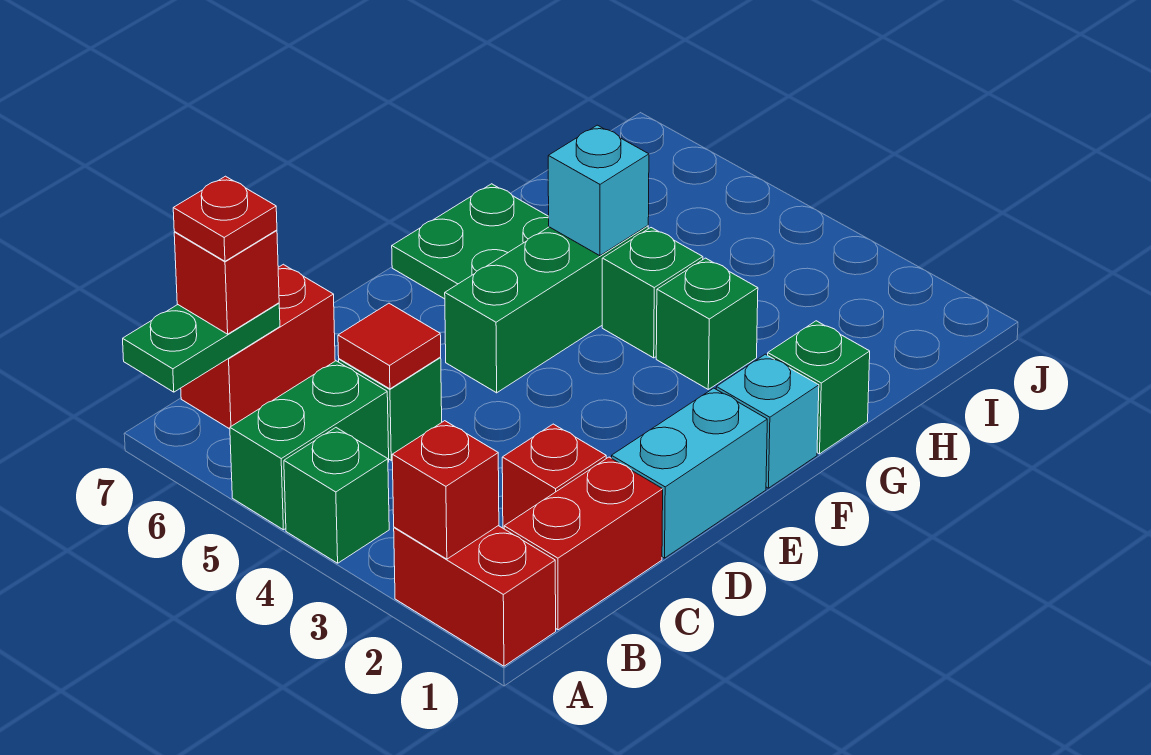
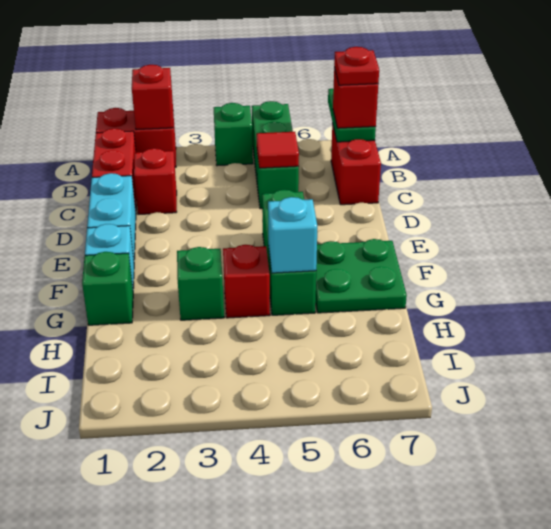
green 1x1 brick [602,228,703,358] -> red 1x1 brick [223,245,270,318]

